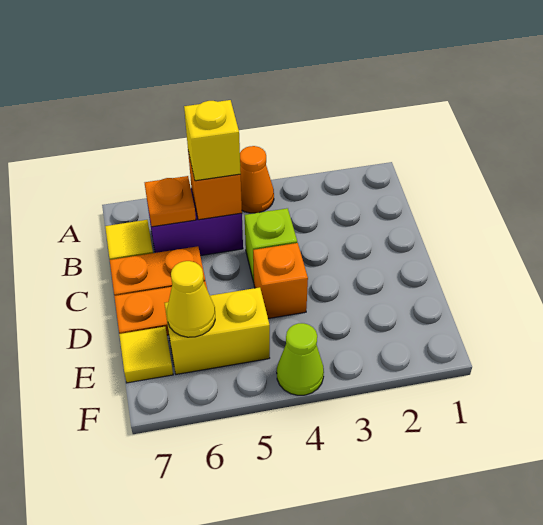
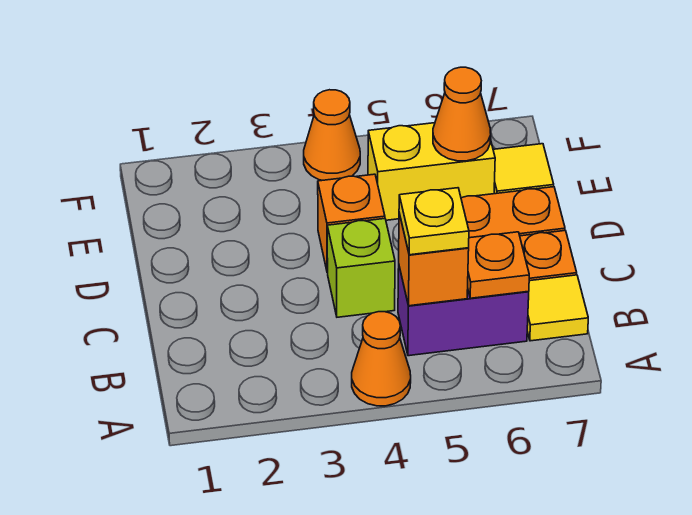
yellow 1x1 brick [184,100,241,181] -> yellow 1x1 plate [399,188,469,255]
yellow 1x1 cone [167,261,215,337] -> orange 1x1 cone [433,67,491,161]
lime 1x1 cone [277,323,324,395] -> orange 1x1 cone [304,90,360,180]

